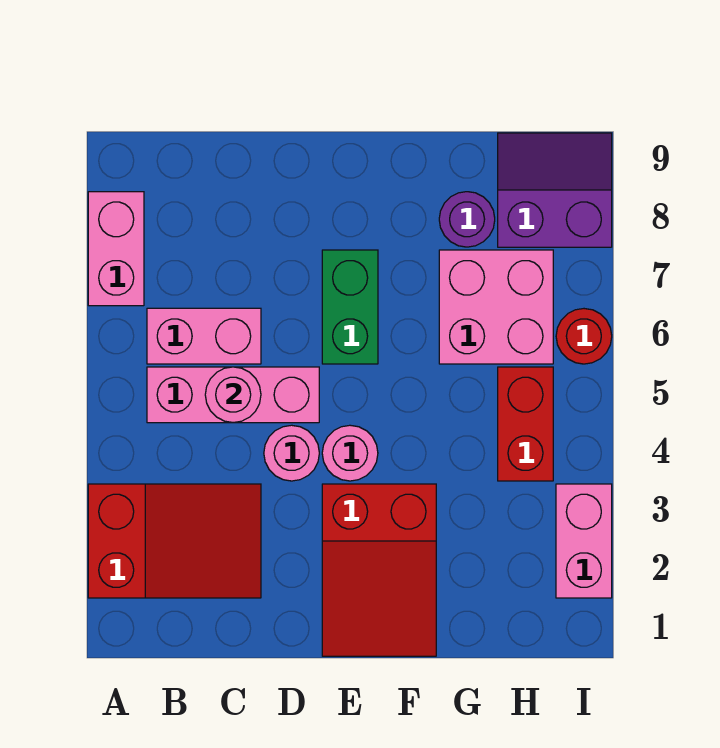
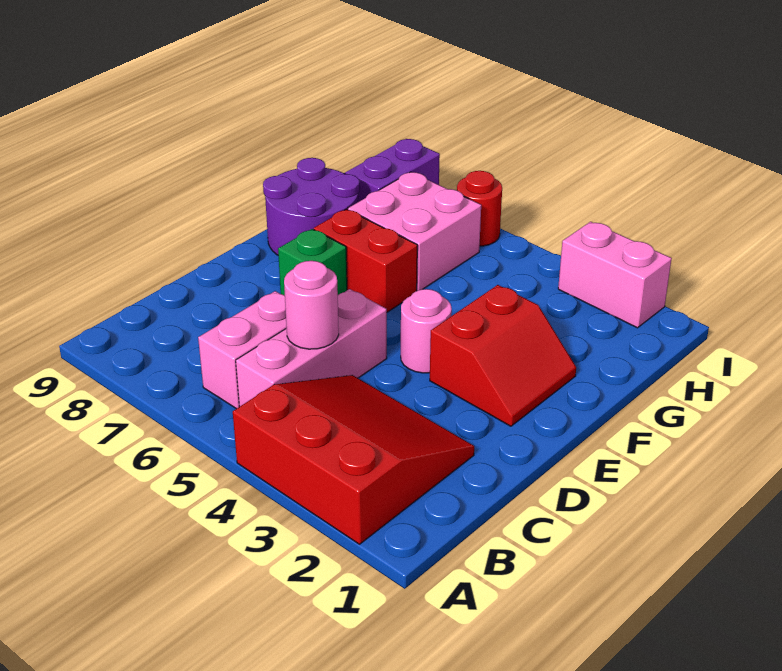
red 2x3 slope [88,484,261,598] -> red 3x3 slope [233,375,474,544]
pink 1x2 brick [88,192,144,306] -> none
pink 1x1 round brick [264,425,319,481] -> none
red 2x3 slope [322,484,436,656] -> red 2x2 slope [430,285,576,426]
green 1x2 brick [322,250,378,364] -> green 1x1 brick [278,229,347,295]
purple 1x1 round brick [439,192,495,247] -> purple 2x2 round brick [263,158,360,255]
red 1x2 brick [498,367,553,481] -> red 1x2 brick moved to [314,209,417,312]

